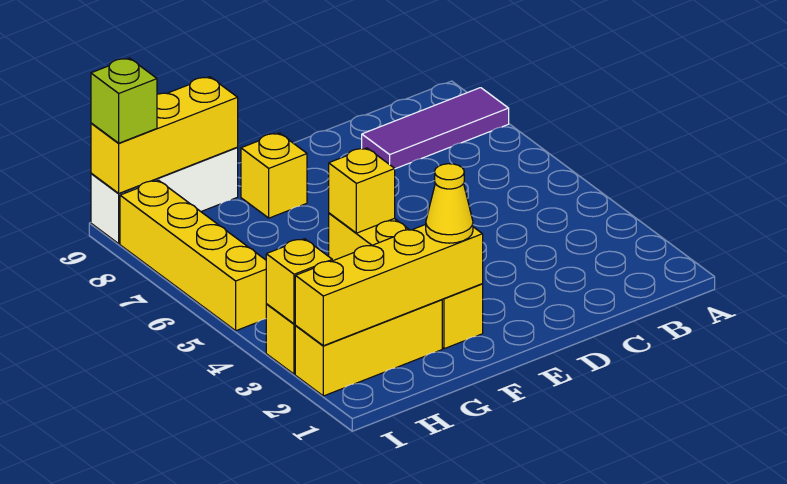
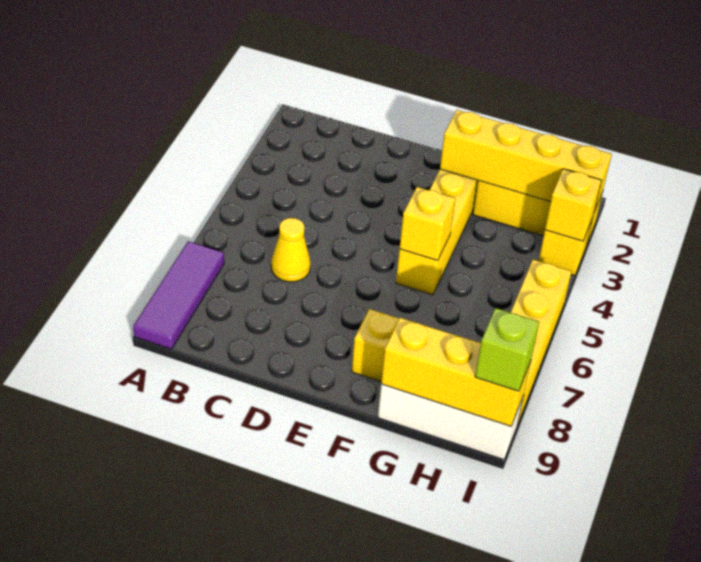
purple 1x3 tile [362,88,509,169] -> purple 1x3 tile turned to [133,241,224,349]
yellow 1x1 cone [426,164,473,243] -> yellow 1x1 cone moved to [271,218,311,282]

